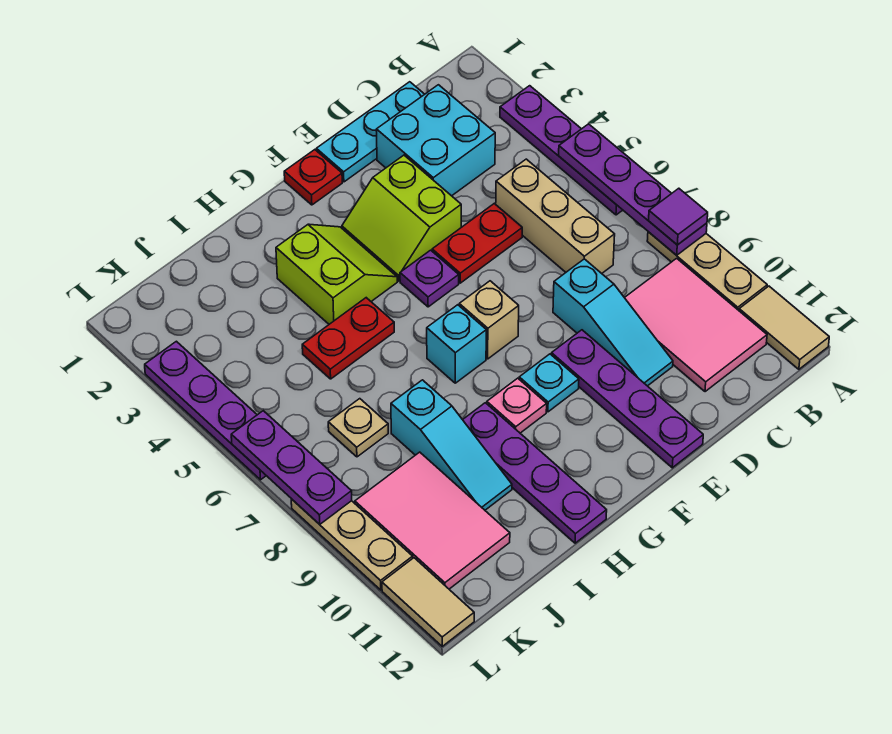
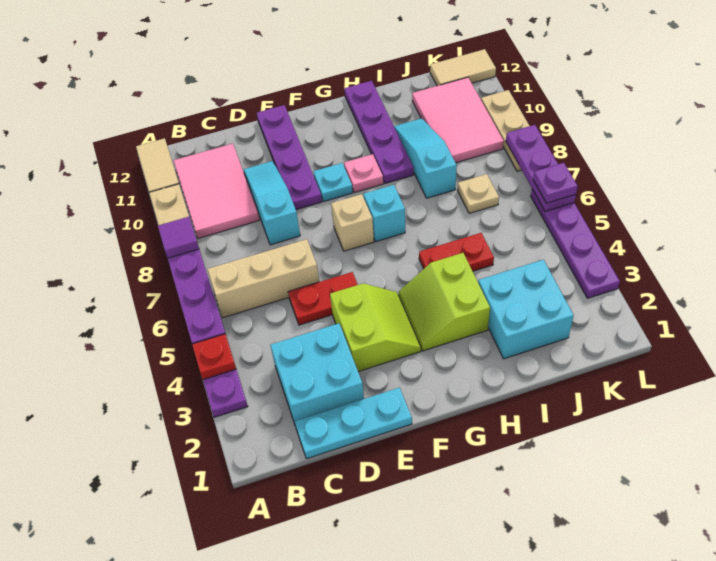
tan 1x3 brick [496,159,615,273] -> tan 1x3 brick turned to [208,239,319,318]
red 1x1 plate [284,150,342,205] -> red 1x1 plate moved to [192,334,236,380]
purple 1x1 plate [400,250,459,307] -> purple 1x1 plate moved to [533,163,578,203]
none -> cyan 2x2 brick [478,260,574,359]
tan 1x2 tile [382,558,474,646] -> tan 1x2 tile turned to [430,49,496,86]

